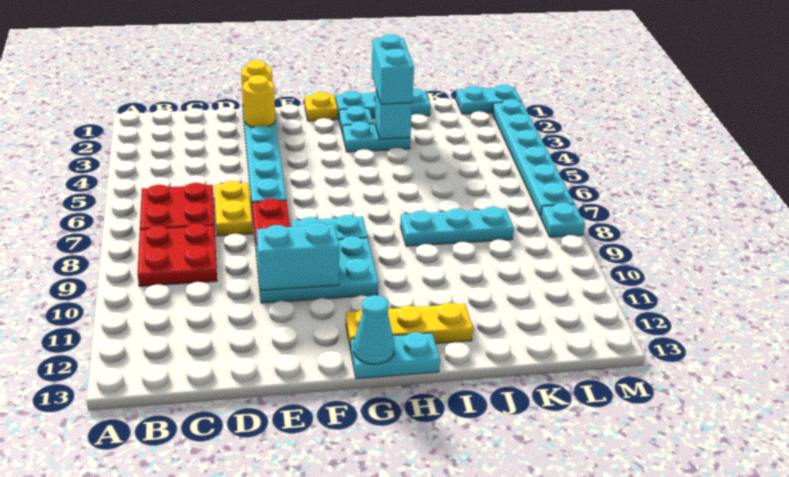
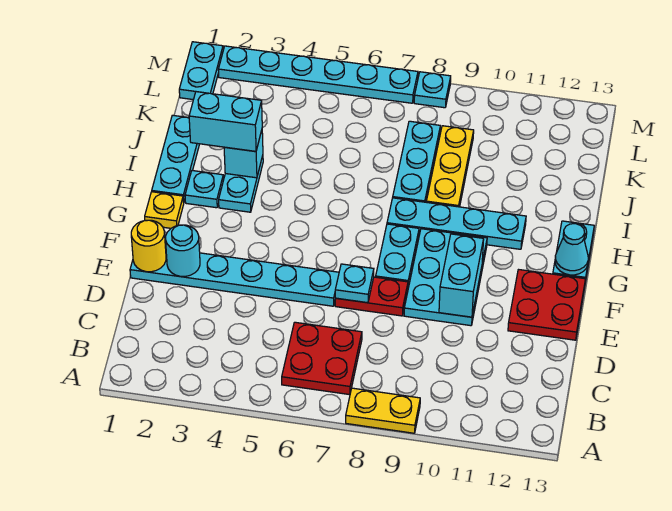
red 2x2 plate [138,224,217,286] -> red 2x2 plate moved to [508,270,585,340]
yellow 1x2 plate [214,181,253,236] -> yellow 1x2 plate moved to [346,388,420,433]
yellow 1x1 round brick [243,75,275,127] -> cyan 1x1 round brick [166,225,200,276]
none -> cyan 1x1 plate [335,264,374,303]
yellow 1x3 plate [346,303,473,349] -> yellow 1x3 plate moved to [426,126,474,207]
none -> cyan 1x4 plate [387,198,526,249]

